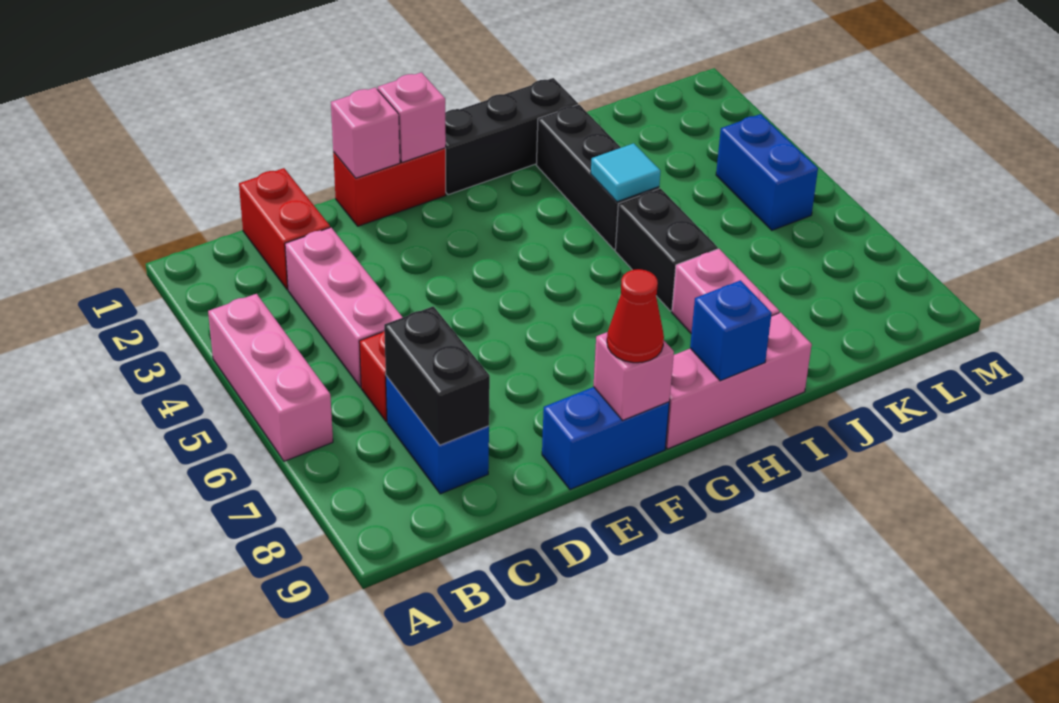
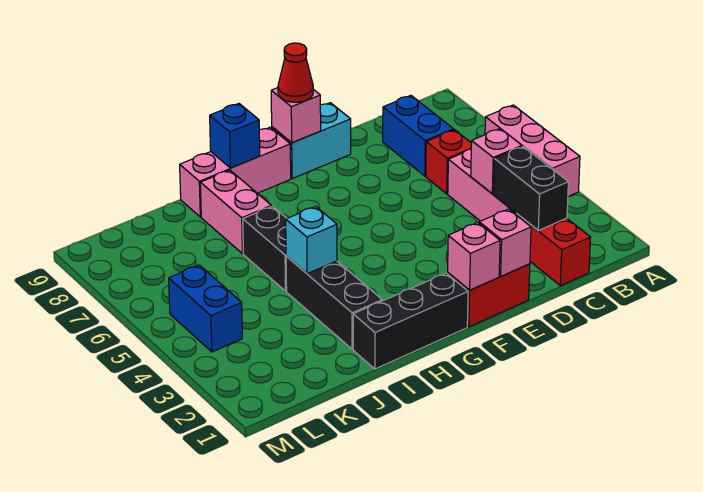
none -> pink 1x1 brick [471,129,522,194]
black 1x2 brick [384,306,490,445] -> black 1x2 brick moved to [493,146,568,230]
blue 1x2 brick [542,387,669,490] -> cyan 1x2 brick [272,103,351,179]
cyan 1x1 tile [591,143,661,202] -> cyan 1x1 brick [286,206,337,274]

